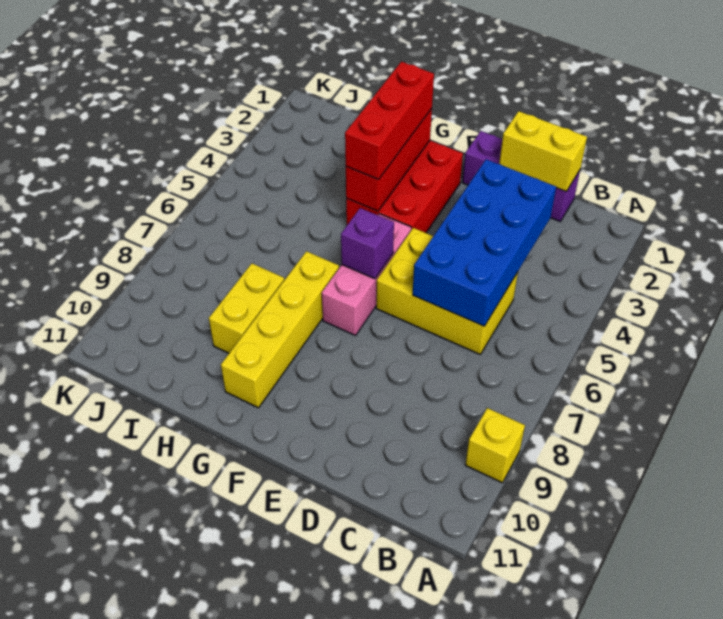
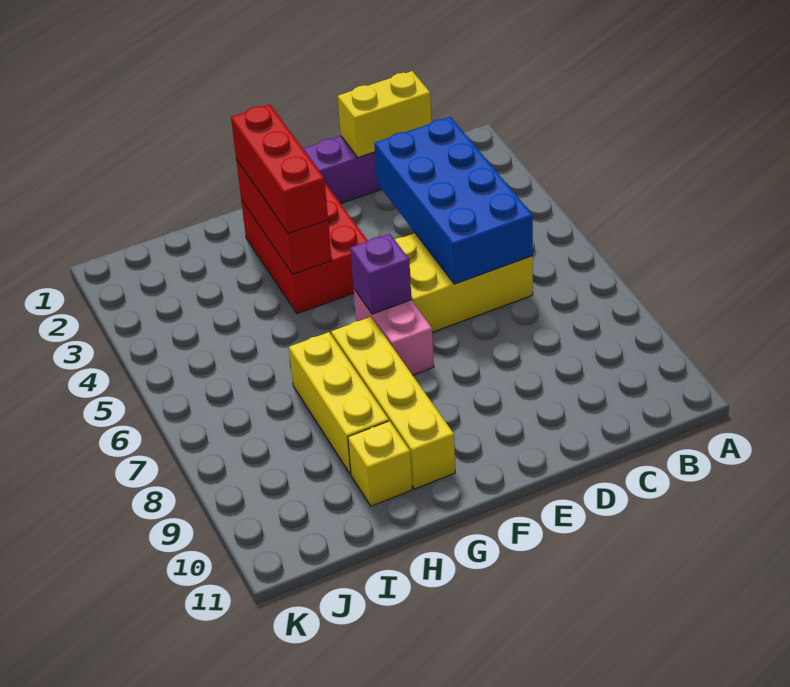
yellow 1x1 brick [465,408,525,483] -> yellow 1x1 brick moved to [348,421,412,506]
pink 1x3 brick [322,214,411,336] -> pink 1x2 brick [354,289,434,375]
yellow 1x2 brick [209,263,284,353] -> yellow 1x3 brick [289,332,389,474]

